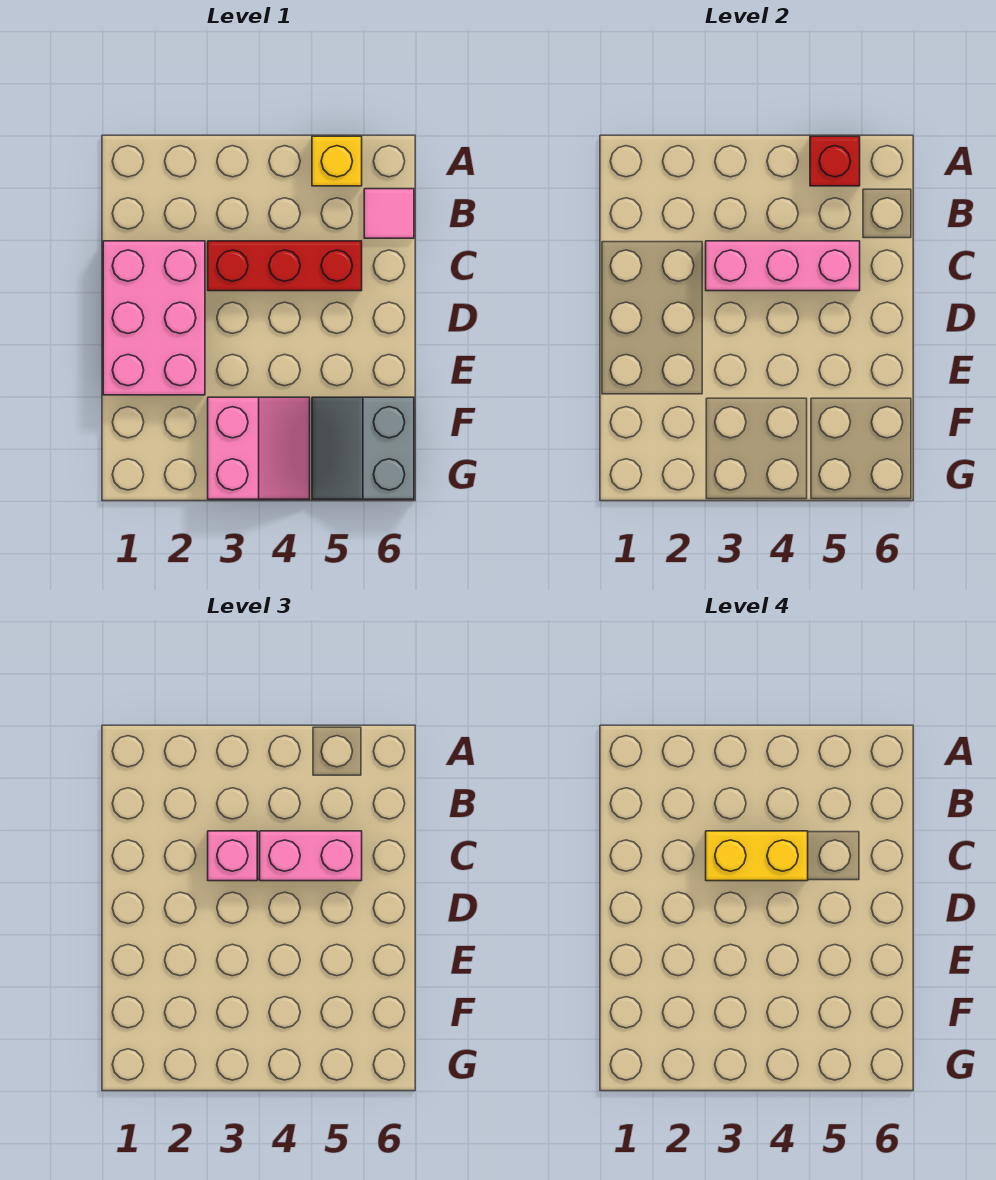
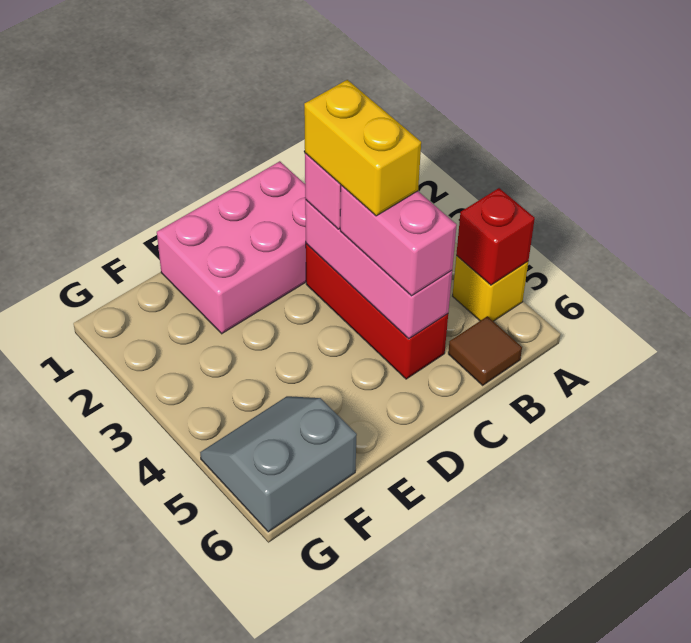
pink 1x1 tile [364,189,414,238] -> brown 1x1 tile [448,316,522,385]
pink 2x2 slope [208,397,310,499] -> none

